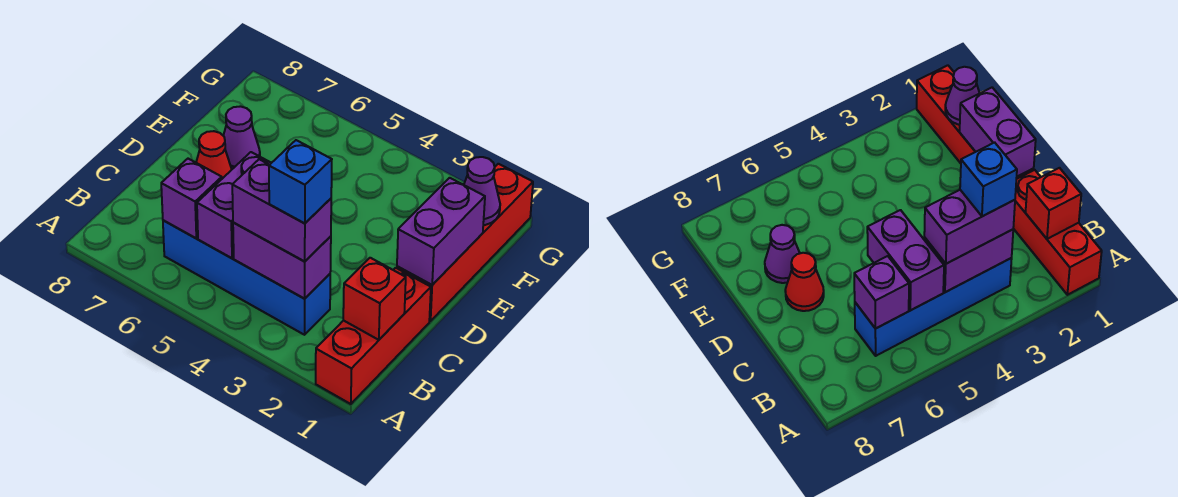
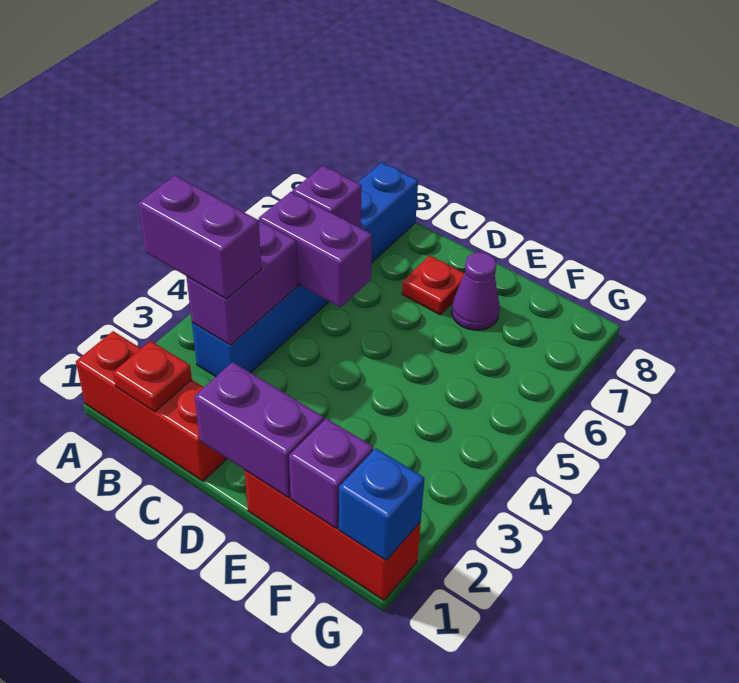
red 1x1 brick [343,258,406,340] -> red 1x1 plate [113,341,192,412]
blue 1x4 brick [163,220,330,335] -> blue 1x6 brick [192,162,418,377]
purple 1x2 brick [232,159,331,261] -> purple 1x2 brick turned to [138,175,261,299]
blue 1x1 brick [269,140,332,224] -> blue 1x1 brick moved to [339,448,425,560]
red 1x4 brick [397,164,533,321] -> red 1x3 brick [245,470,421,600]
red 1x1 cone [196,131,232,179] -> red 1x1 plate [402,256,464,315]
purple 1x1 cone [464,157,500,225] -> purple 1x1 brick [289,418,373,528]

